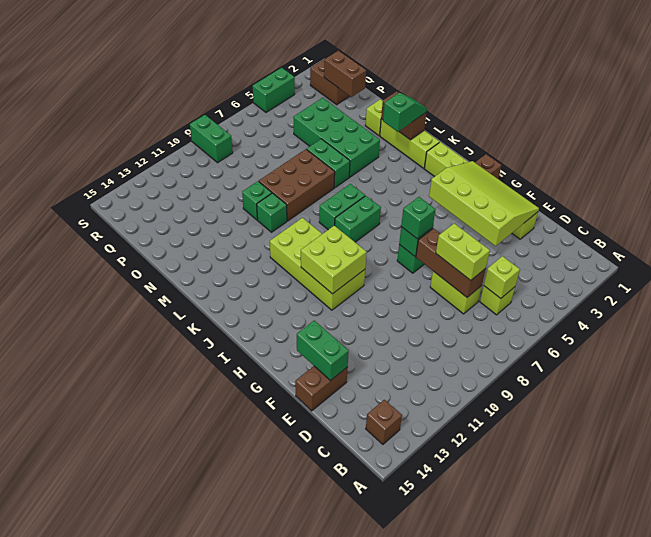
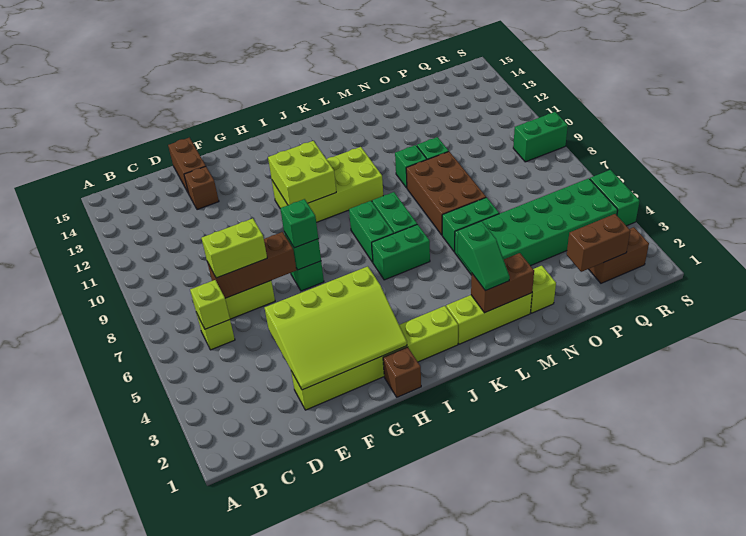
brown 1x1 brick [366,400,402,444] -> brown 1x1 brick moved to [184,167,219,210]
green 1x2 brick [297,320,349,381] -> green 1x2 brick moved to [372,224,430,280]
green 2x4 brick [293,98,380,177] -> green 2x6 brick [455,178,618,275]

